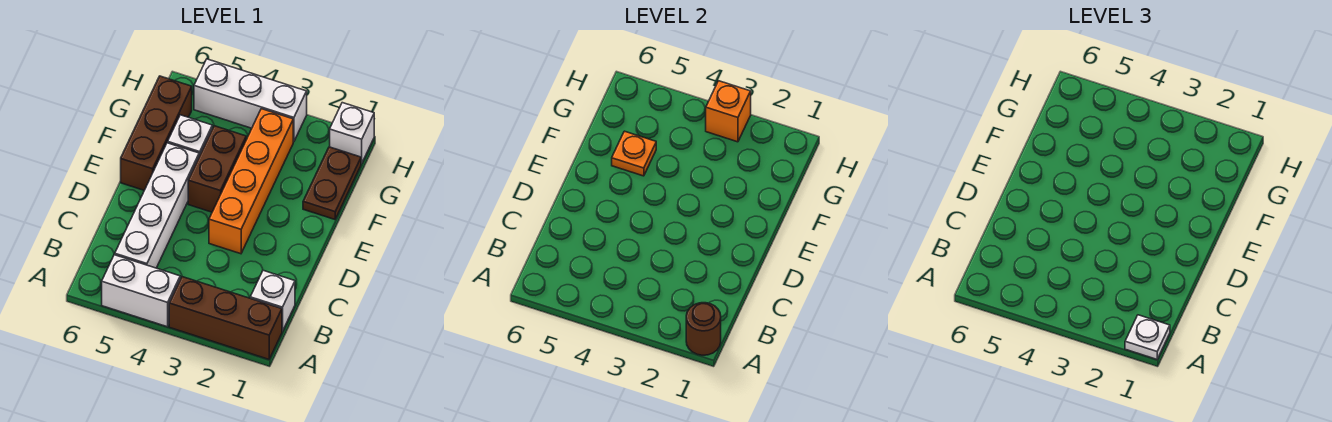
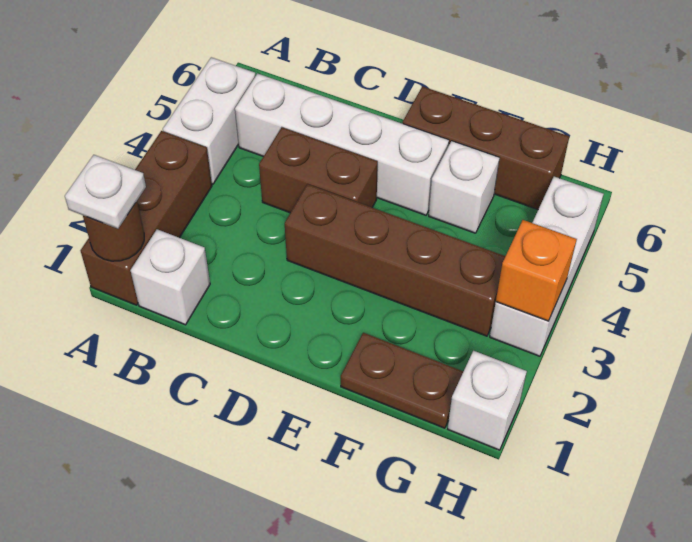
orange 1x4 brick [209,109,293,254] -> brown 1x4 brick [285,184,505,336]
brown 1x2 brick [188,126,246,212] -> brown 1x2 brick moved to [259,127,378,213]
orange 1x1 plate [612,131,656,176] -> none

